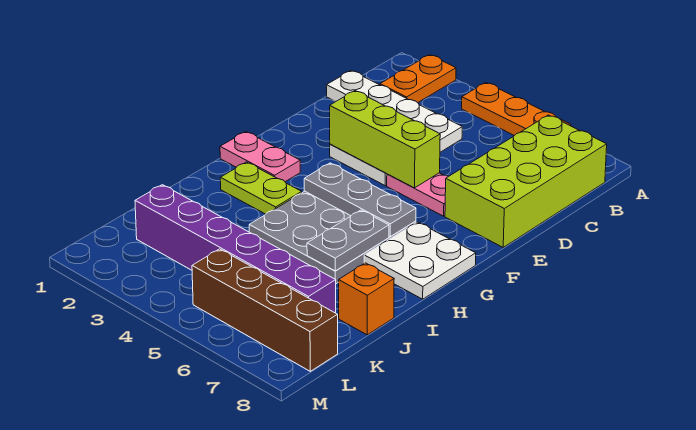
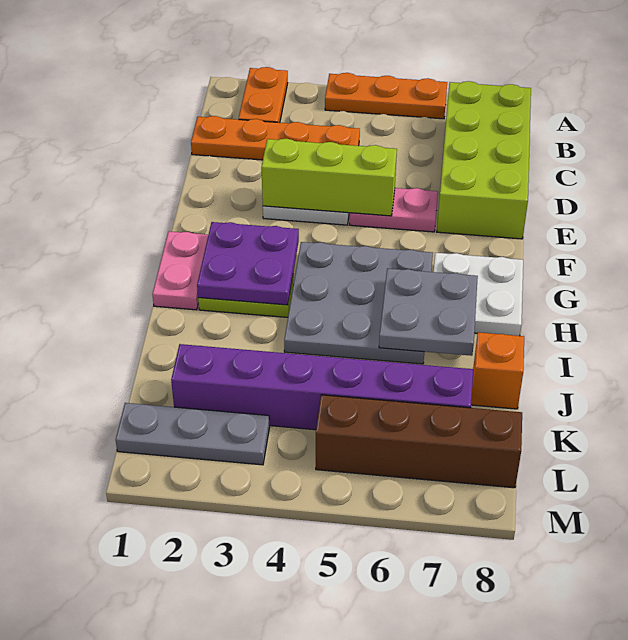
white 1x4 plate [326,71,462,152] -> orange 1x4 plate [191,116,360,160]
pink 1x2 plate [220,132,300,182] -> pink 1x2 plate turned to [152,231,208,310]
none -> purple 2x2 plate [197,222,299,305]
grey 1x3 plate [304,163,416,236] -> grey 1x3 plate moved to [116,403,270,465]
grey 1x2 plate [307,210,389,271] -> grey 2x2 plate [379,268,478,356]

